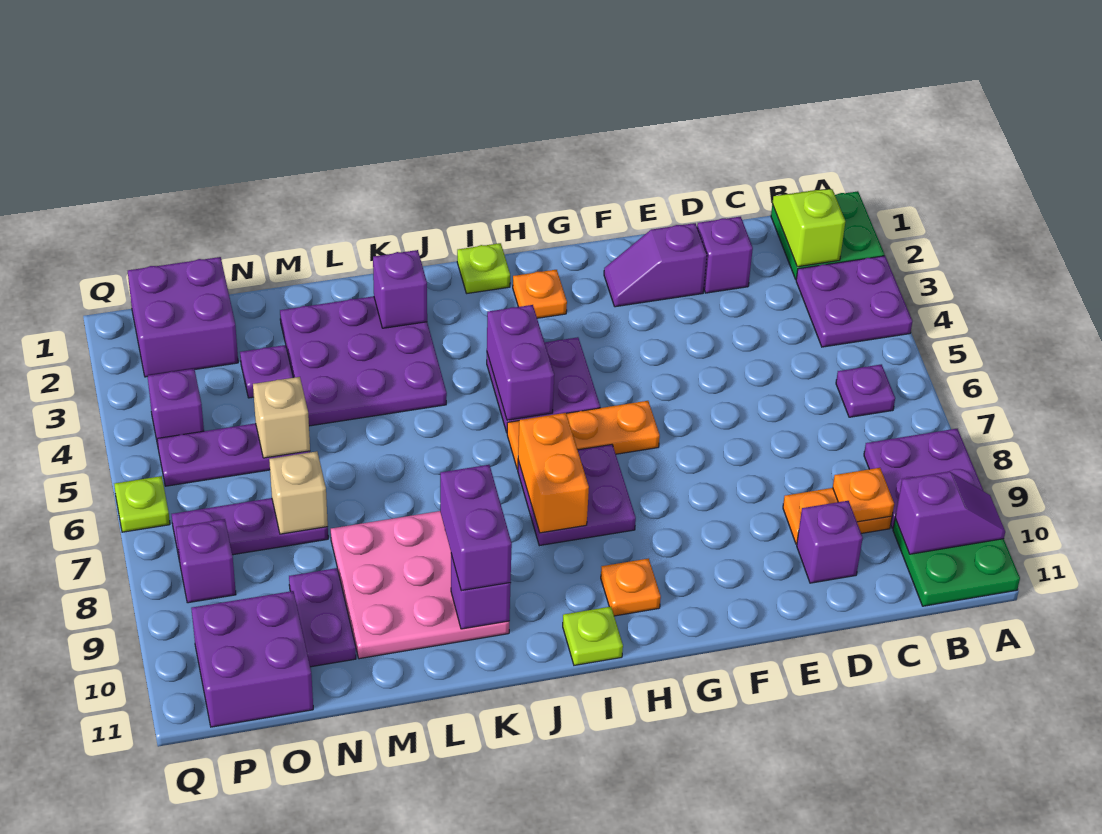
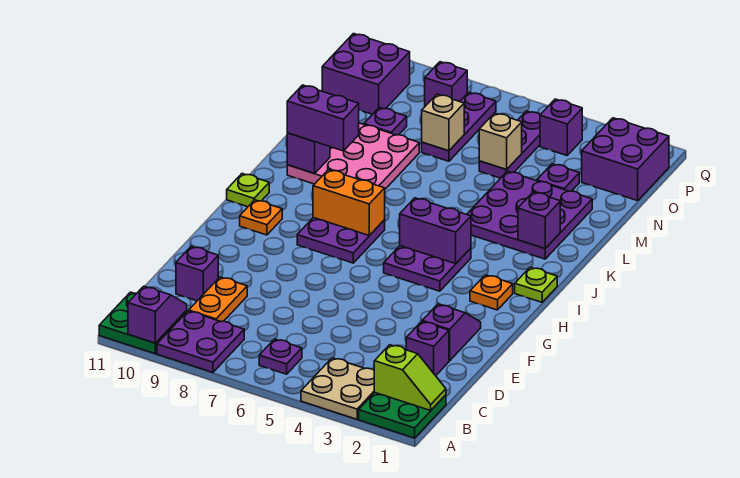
purple 2x2 plate [796,256,912,347] -> tan 2x2 plate [301,358,375,419]
purple 1x2 slope [895,472,1005,554] -> purple 1x2 slope turned to [128,286,187,343]
orange 1x1 plate [833,468,894,522] -> none
orange 1x3 plate [507,401,660,470] -> none
purple 1x2 plate [289,568,356,667] -> purple 1x1 plate [364,107,407,135]
lime 1x1 plate [114,476,170,532] -> none

